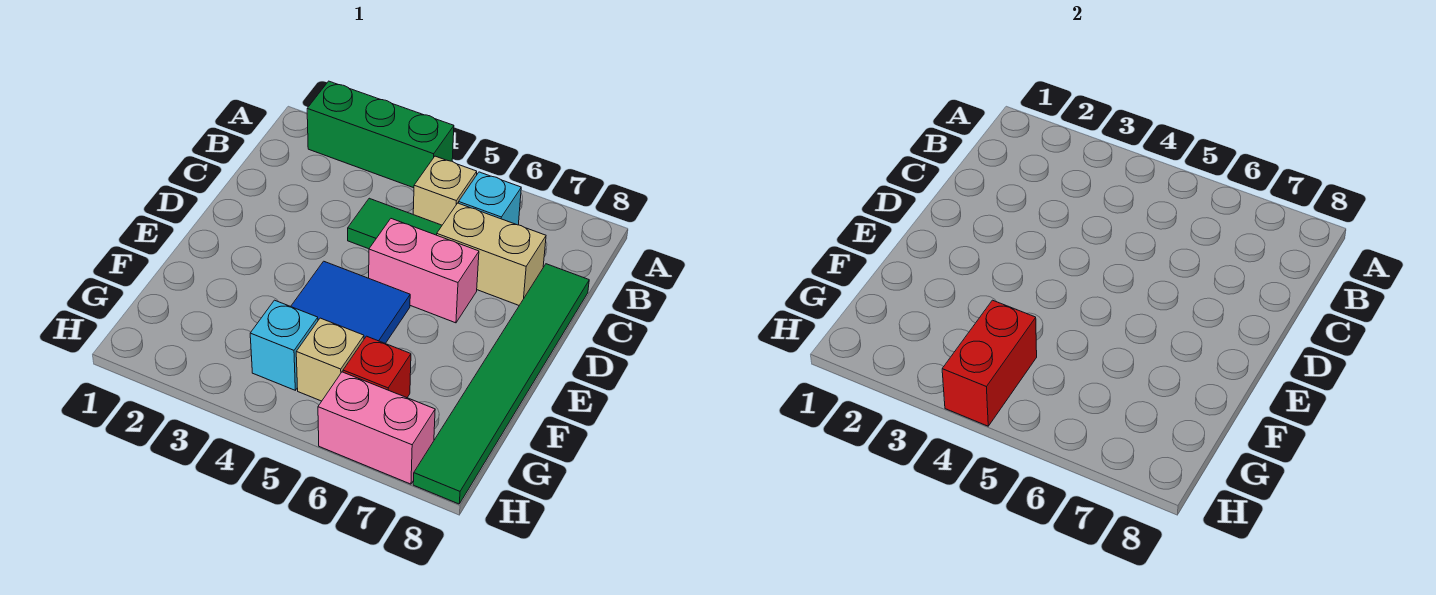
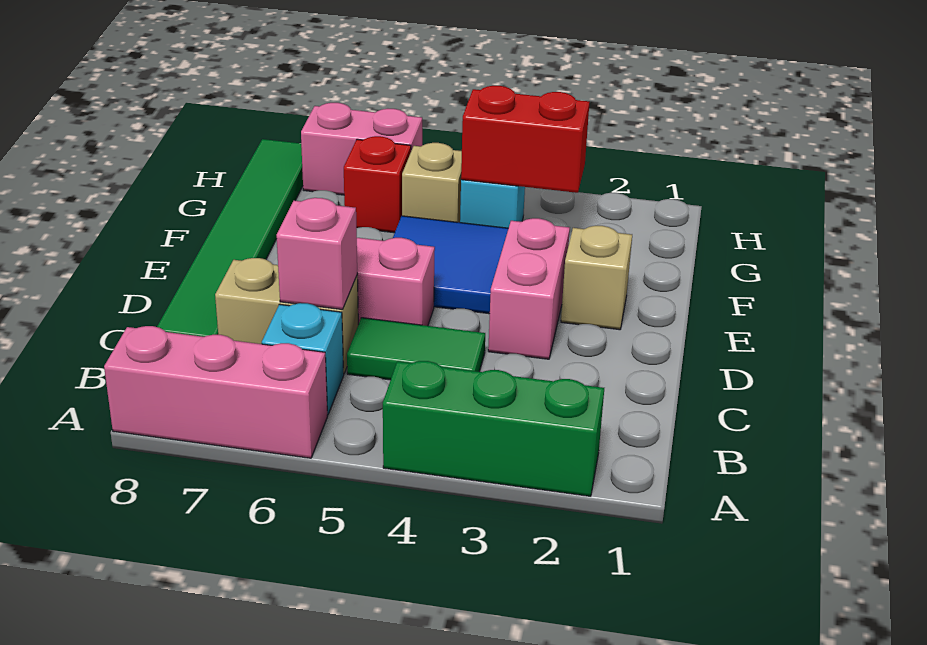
none -> pink 1x3 brick [104,326,328,458]
tan 1x1 brick [413,156,477,225] -> tan 1x1 brick moved to [561,226,632,330]
none -> pink 1x1 brick [277,198,357,310]
none -> pink 1x2 brick [488,218,570,359]
red 1x2 brick [942,300,1037,426] -> red 1x2 brick turned to [461,86,589,193]

